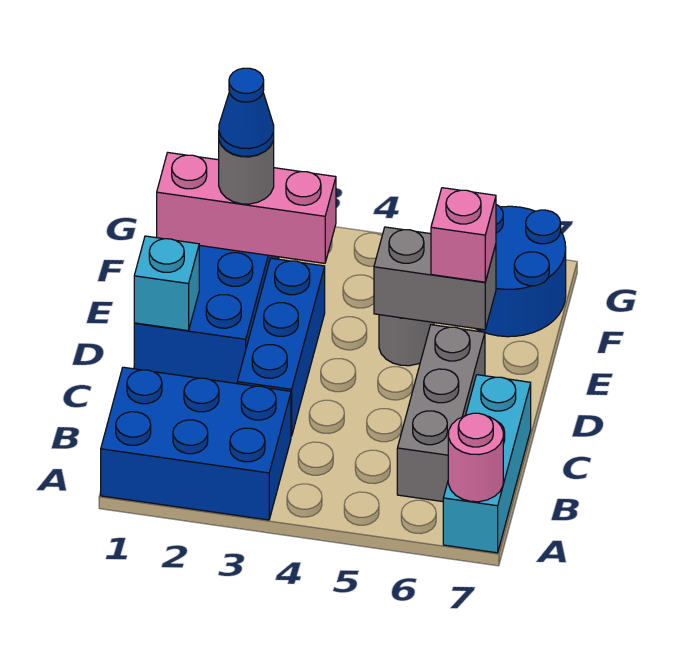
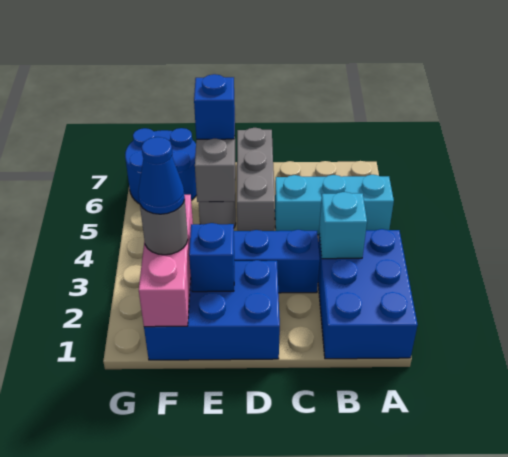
cyan 1x3 brick [443,375,531,553] -> cyan 1x3 brick moved to [275,175,394,235]
pink 1x1 round brick [448,413,503,502] -> none
grey 1x3 brick [397,325,485,502] -> grey 1x3 brick turned to [237,128,275,231]
cyan 1x1 brick [134,236,199,331] -> cyan 1x1 brick moved to [319,192,367,259]
none -> blue 1x1 brick [189,223,234,292]
pink 1x1 brick [431,188,496,282] -> blue 1x1 brick [194,74,235,139]

